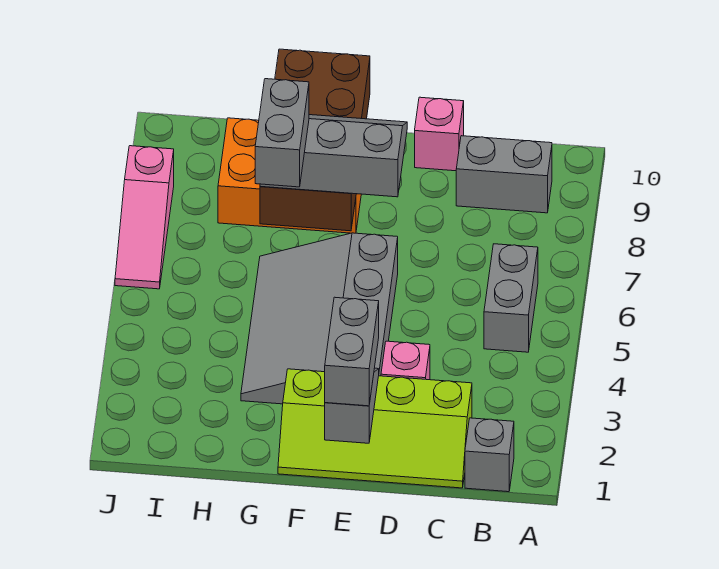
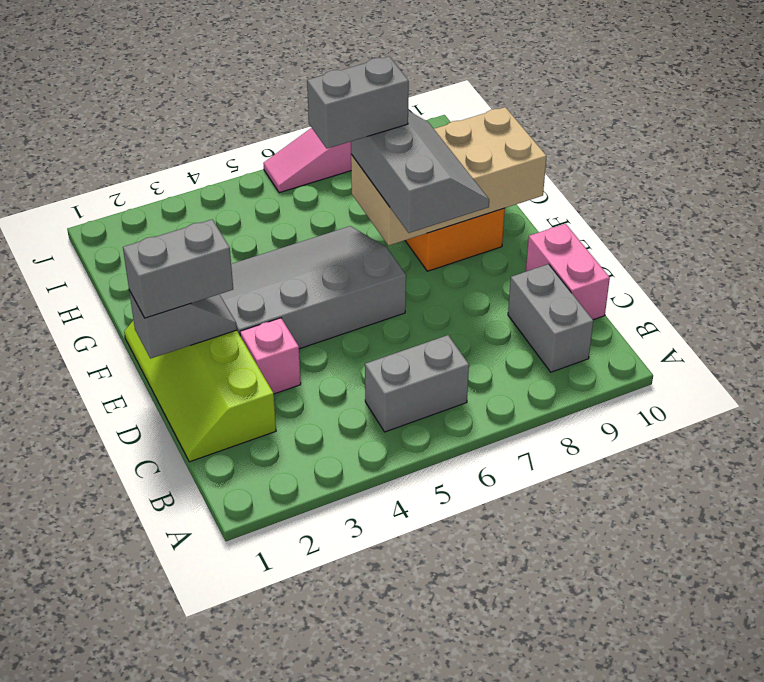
grey 1x1 brick [465,418,514,492] -> none
pink 1x1 brick [415,97,464,171] -> pink 1x2 brick [526,224,610,320]
brown 2x4 brick [260,49,370,231] -> tan 2x4 brick [351,107,547,246]

